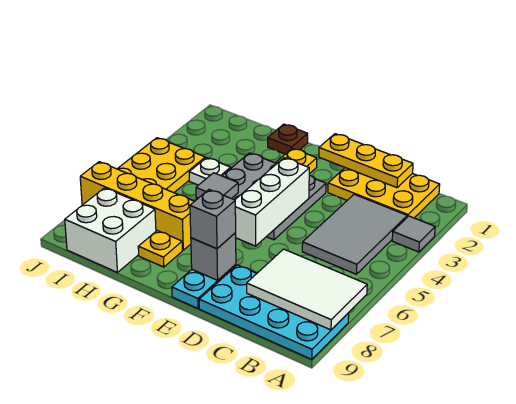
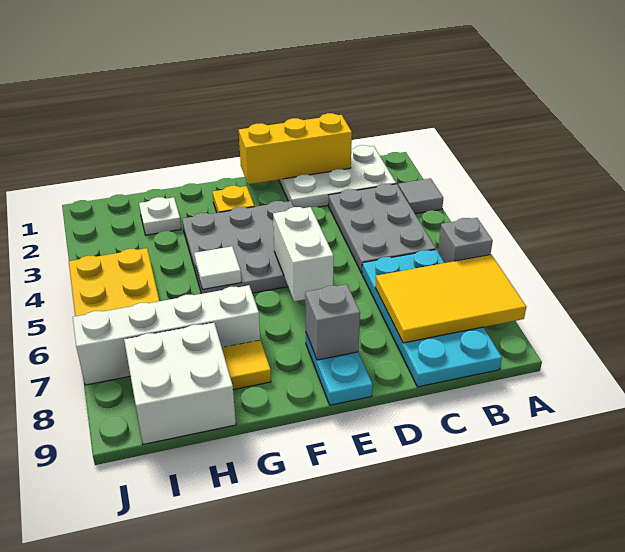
white 2x3 tile [247,249,367,330] -> yellow 2x3 tile [375,255,526,343]
cyan 2x4 plate [199,265,349,359] -> cyan 2x4 plate turned to [362,250,502,387]
yellow 2x3 plate [328,168,440,218] -> white 2x3 plate [279,145,396,208]
grey 2x3 tile [302,194,407,274] -> grey 2x3 plate [328,184,436,273]
yellow 1x3 plate [319,134,413,188] -> yellow 1x3 brick [239,113,352,184]
white 1x3 brick [235,158,309,246] -> white 1x2 brick [273,207,334,301]
grey 1x1 brick [190,190,236,249] -> grey 1x1 brick moved to [438,218,493,263]
brown 1x1 plate [268,124,308,154] -> none
grey 1x1 tile [196,173,238,199] -> white 1x1 tile [194,246,241,289]
yellow 1x4 brick [80,162,194,250] -> white 1x4 brick [73,285,260,385]
yellow 1x1 plate [138,231,182,267] -> yellow 1x1 tile [222,340,271,390]
white 1x1 plate [189,158,231,185] -> white 1x1 plate moved to [139,197,181,235]

